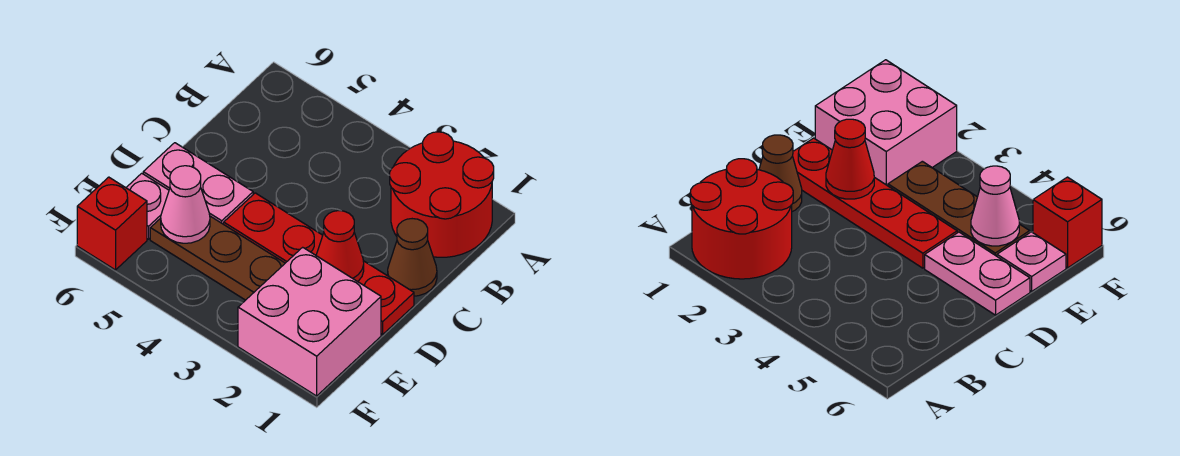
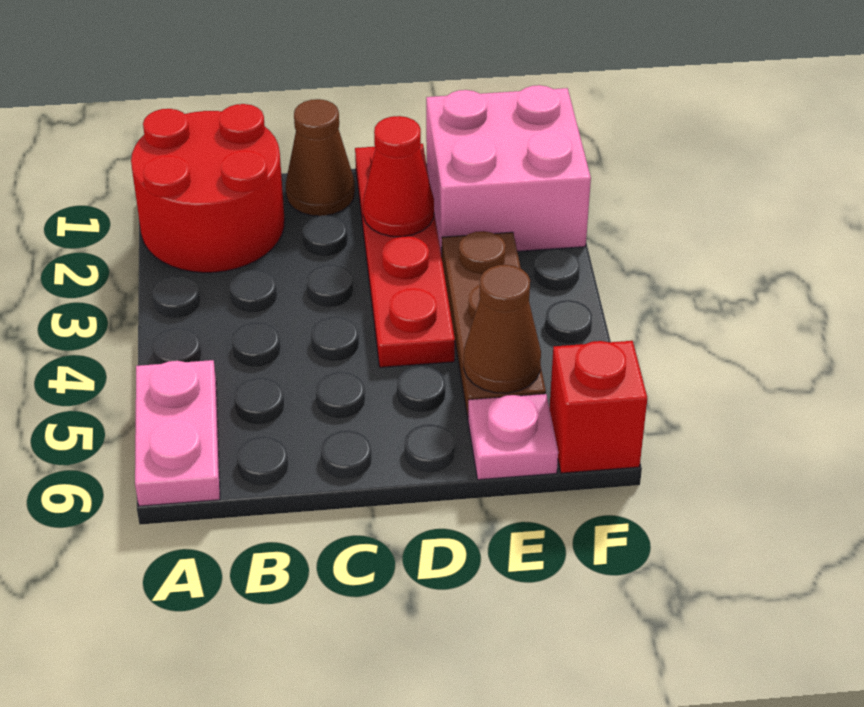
pink 1x2 plate [143,143,253,224] -> pink 1x2 plate moved to [135,360,220,506]
pink 1x1 cone [161,166,210,243] -> brown 1x1 cone [464,265,541,393]

